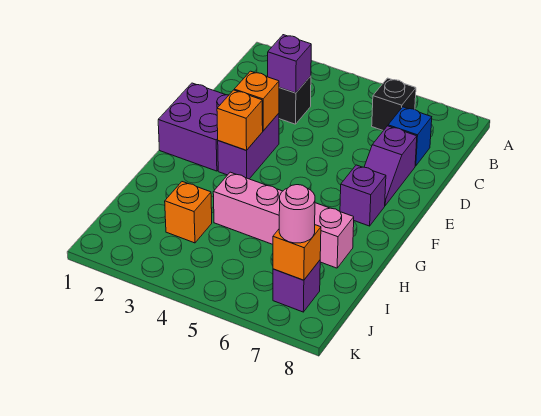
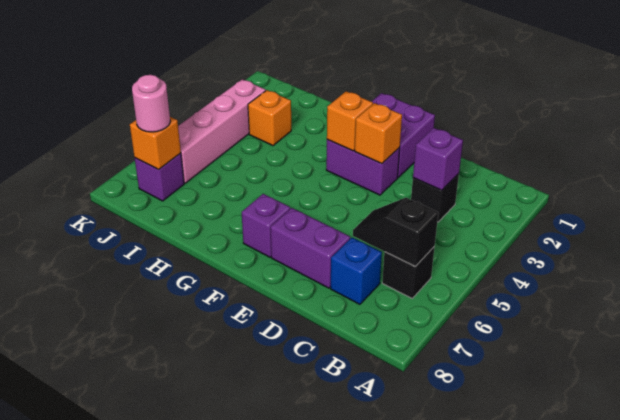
none -> black 1x2 slope [353,198,438,267]
purple 1x2 slope [364,126,417,205] -> purple 1x2 brick [270,208,350,288]
pink 1x4 brick [213,172,354,268] -> pink 1x4 brick moved to [178,79,266,183]

